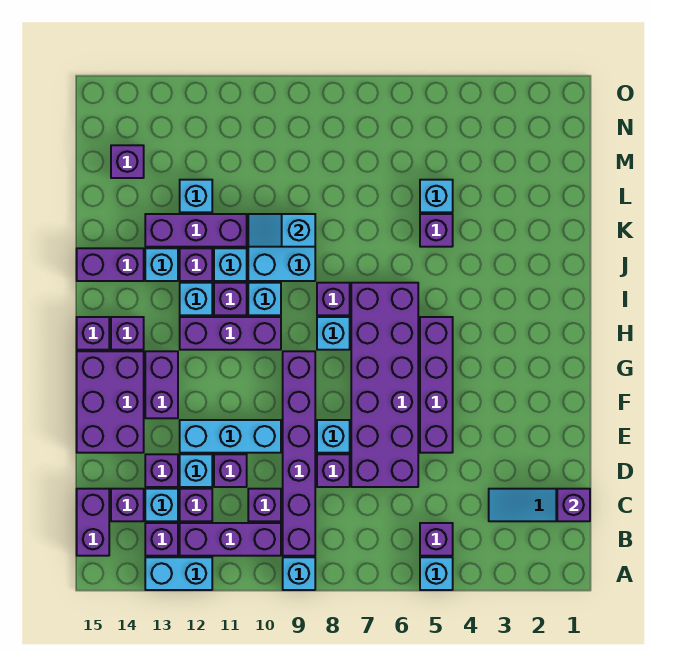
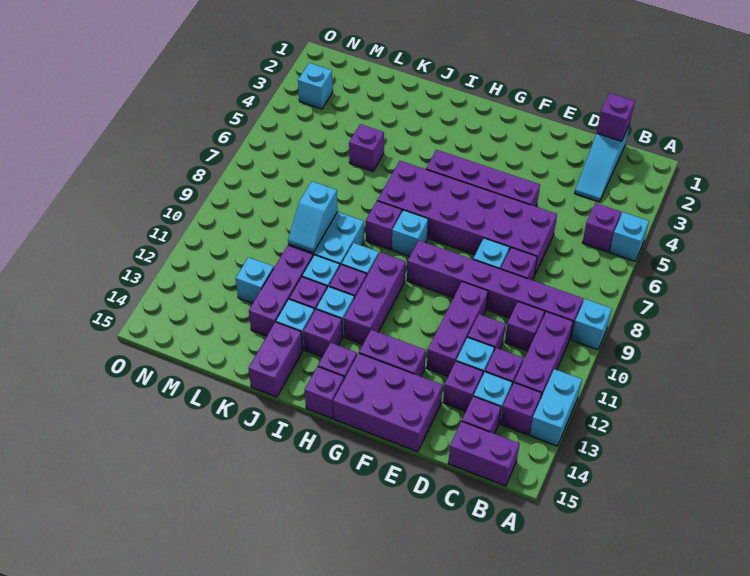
cyan 1x3 brick [180,420,281,453] -> purple 1x3 brick [427,282,488,376]
cyan 1x1 brick [420,180,453,212] -> cyan 1x1 brick moved to [298,63,333,109]
purple 1x1 brick [111,145,144,178] -> purple 1x1 brick moved to [303,309,342,357]

